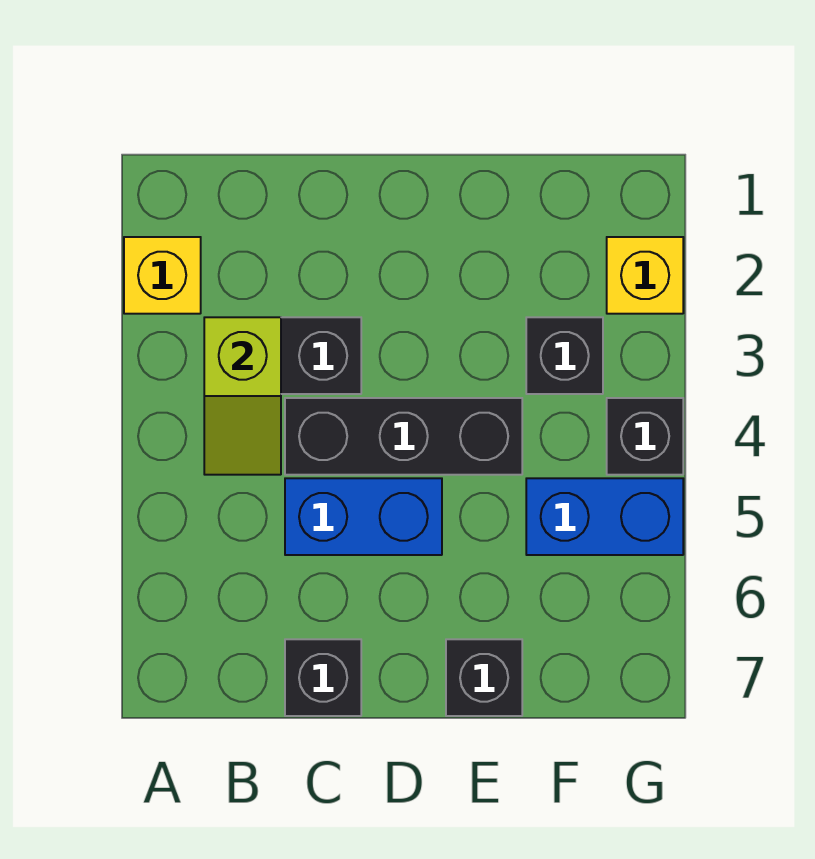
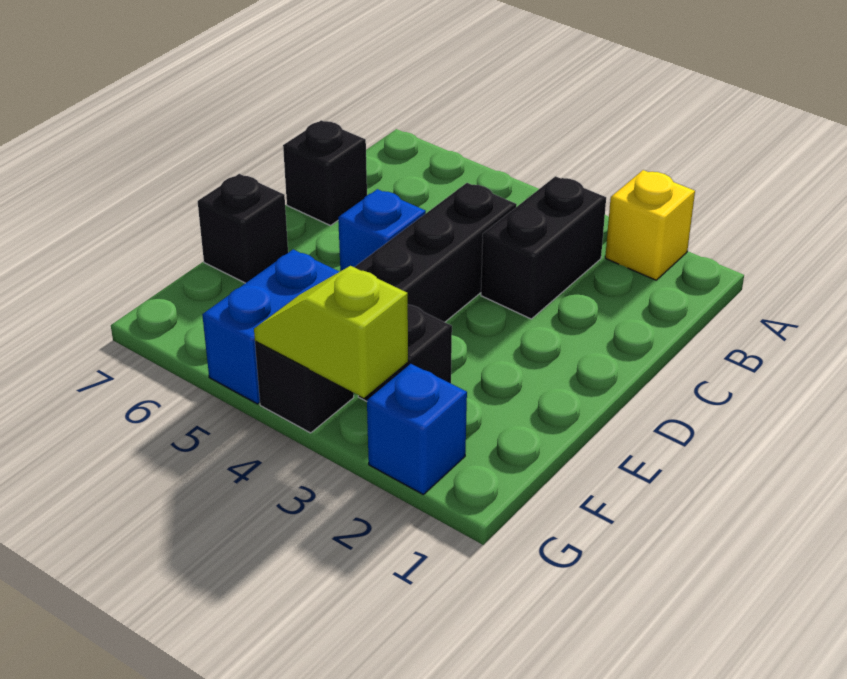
lime 1x2 slope [204,317,281,475] -> lime 1x2 slope moved to [254,266,408,398]
blue 1x2 brick [285,478,442,555] -> blue 1x1 brick [338,189,426,271]
yellow 1x1 brick [607,237,683,314] -> blue 1x1 brick [367,364,467,494]

